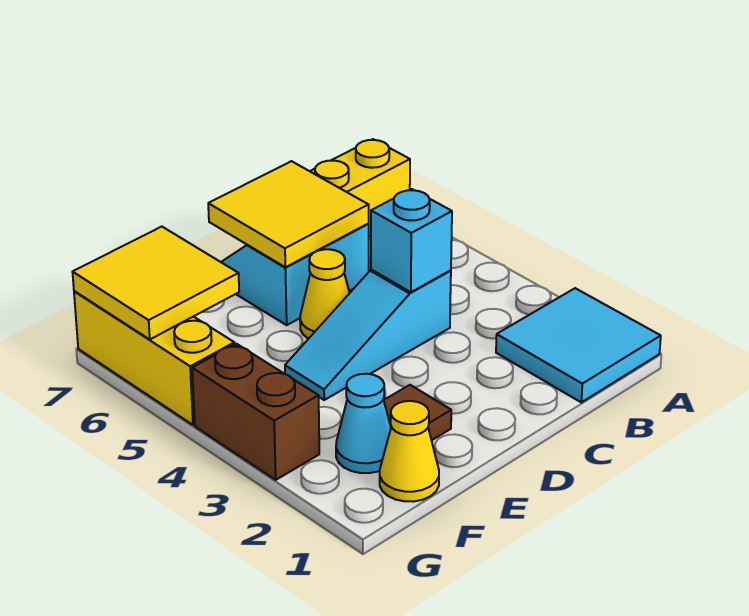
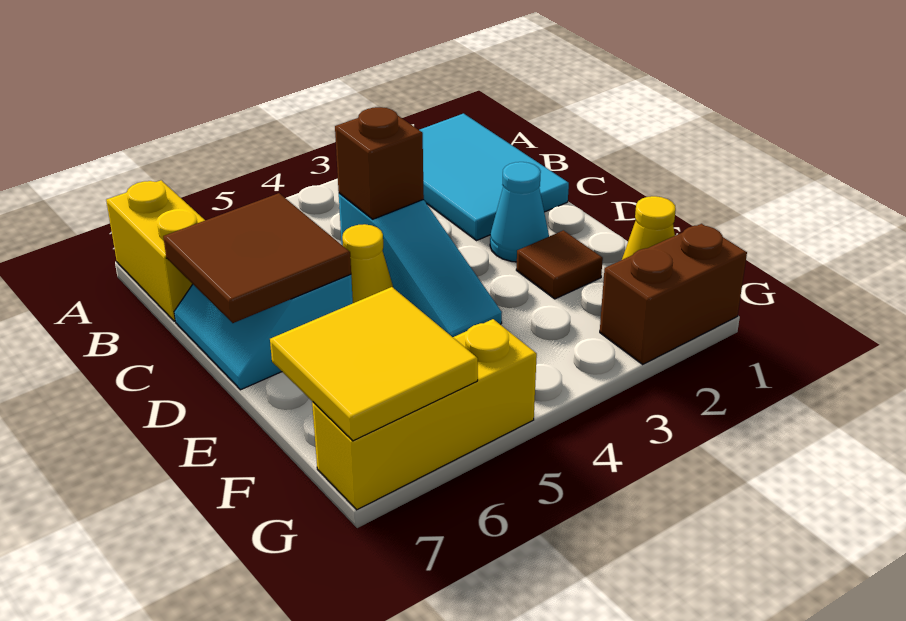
cyan 2x2 tile [496,288,661,402] -> cyan 2x3 tile [420,114,569,240]
cyan 1x1 brick [371,189,452,292] -> brown 1x1 brick [335,107,424,219]
yellow 2x2 tile [208,161,369,267] -> brown 2x2 tile [163,193,351,323]
cyan 1x1 cone [336,374,391,473] -> cyan 1x1 cone moved to [490,162,549,262]
brown 1x2 brick [192,344,319,480] -> brown 1x2 brick moved to [600,224,747,364]

